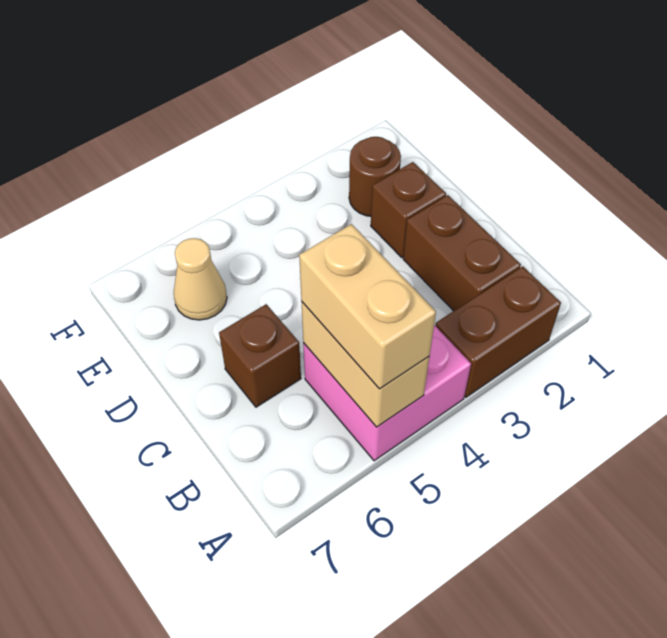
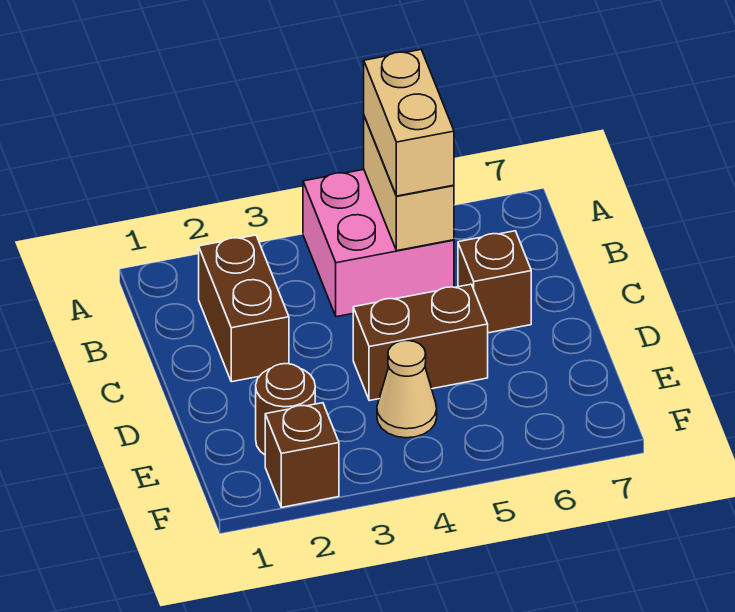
brown 1x2 brick [436,266,561,397] -> brown 1x2 brick moved to [353,284,488,401]
brown 1x1 brick [371,162,446,257] -> brown 1x1 brick moved to [265,403,339,507]
tan 1x1 cone [174,238,227,320] -> tan 1x1 cone moved to [377,341,437,438]

